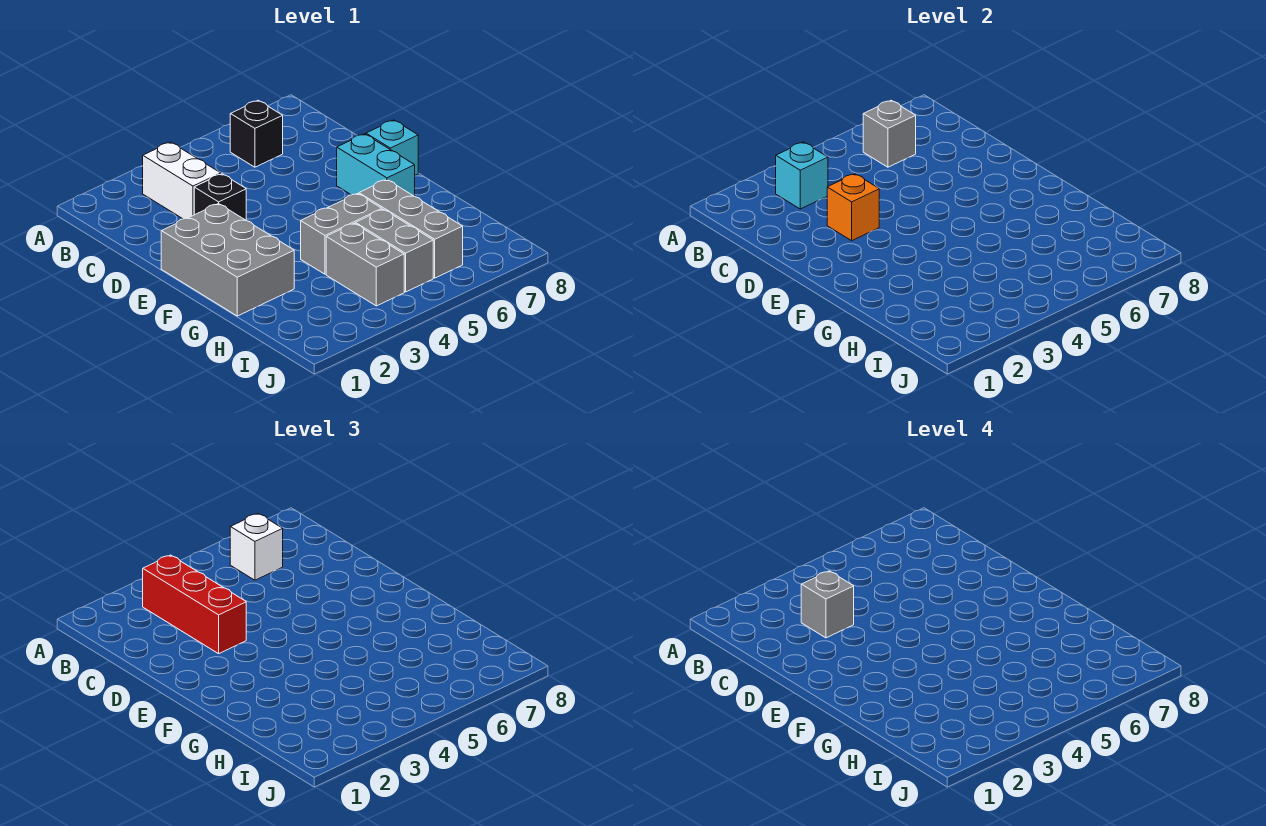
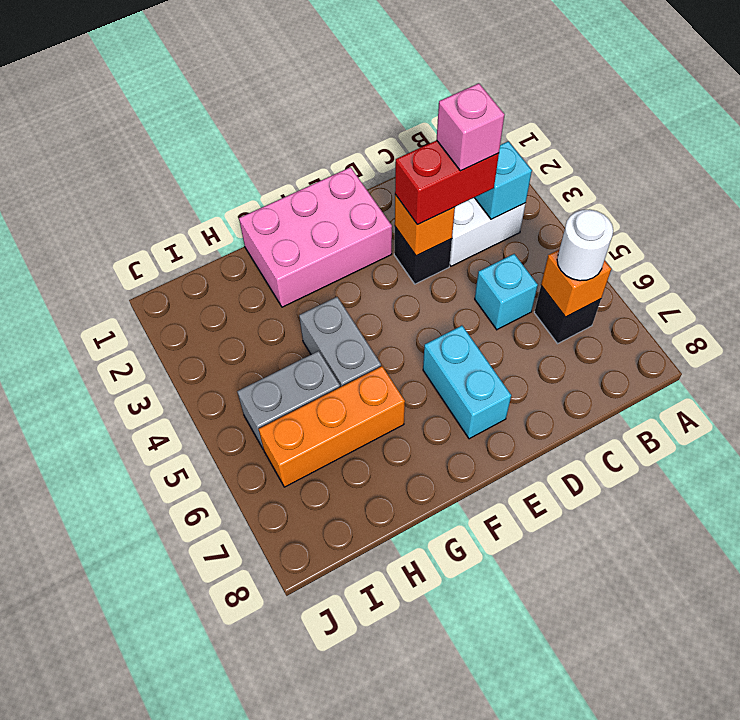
red 1x3 brick [143,555,246,654] -> red 1x2 brick [395,140,499,225]
grey 1x1 brick [863,100,916,167] -> orange 1x1 brick [541,250,611,317]
white 1x1 brick [230,513,283,580] -> white 1x1 round brick [557,209,613,281]
grey 1x1 brick [801,571,854,638] -> pink 1x1 brick [437,83,505,171]
grey 2x3 brick [161,203,294,316] -> pink 2x3 brick [239,167,392,307]
cyan 1x2 brick [337,134,415,196] -> cyan 1x2 brick turned to [423,326,511,439]
cyan 1x1 brick [366,120,418,175] -> cyan 1x1 brick moved to [475,254,538,330]
grey 1x3 brick [359,180,463,278] -> orange 1x3 brick [259,366,405,487]
grey 1x2 brick [326,223,404,306] -> none

